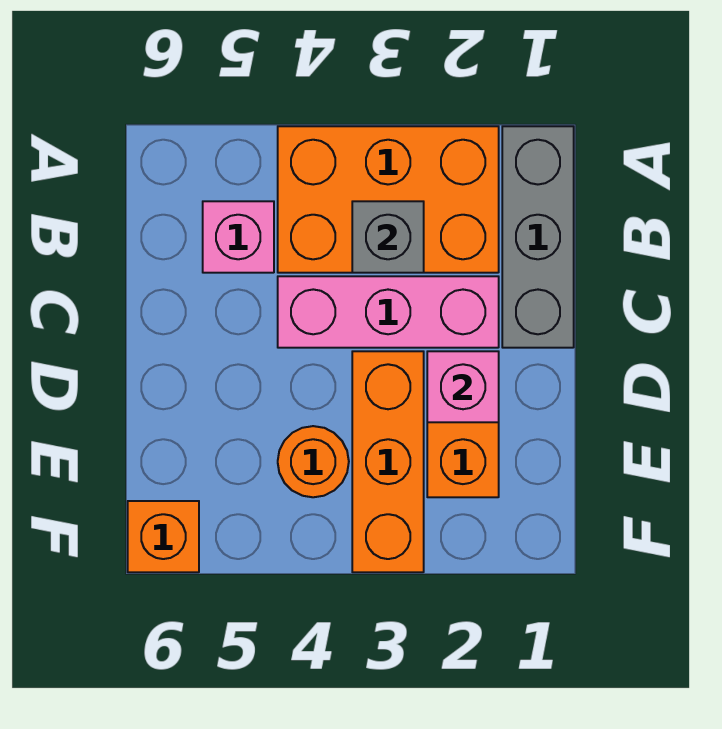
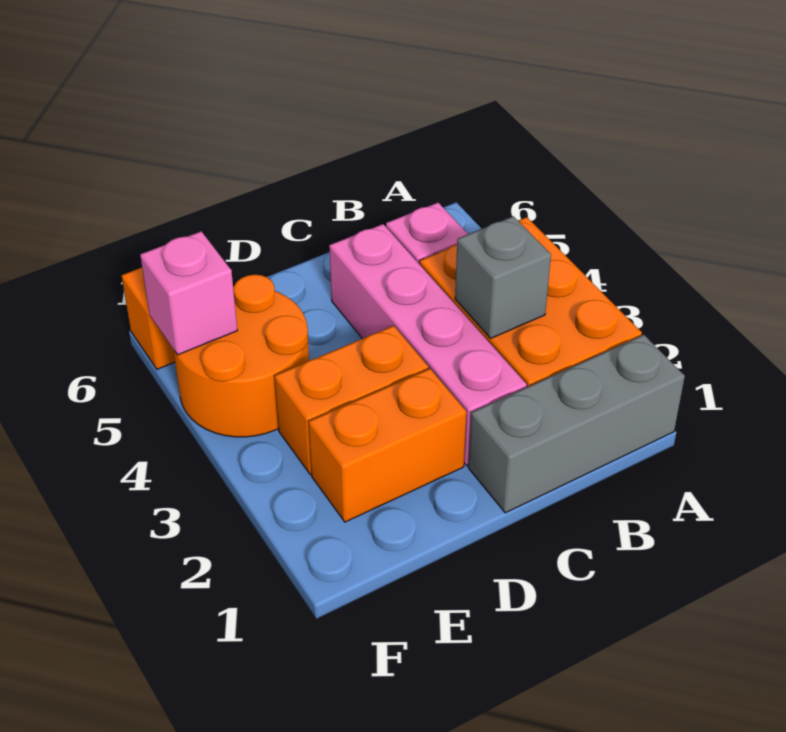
pink 1x3 brick [278,276,499,348] -> pink 1x4 brick [329,224,527,466]
pink 1x1 brick [427,351,499,422] -> pink 1x1 brick moved to [140,231,237,355]
orange 1x3 brick [352,351,424,572] -> orange 1x2 brick [275,326,428,475]
orange 1x1 round brick [278,426,349,497] -> orange 2x2 round brick [173,275,309,437]

